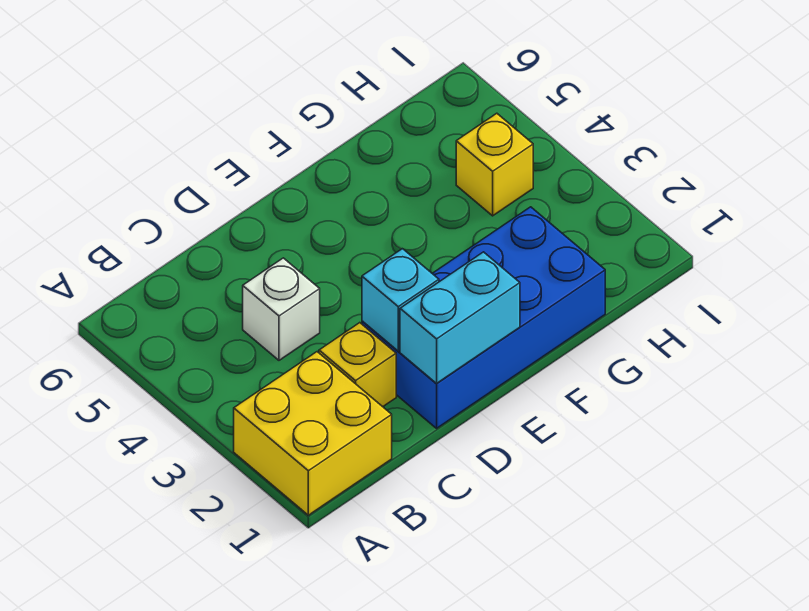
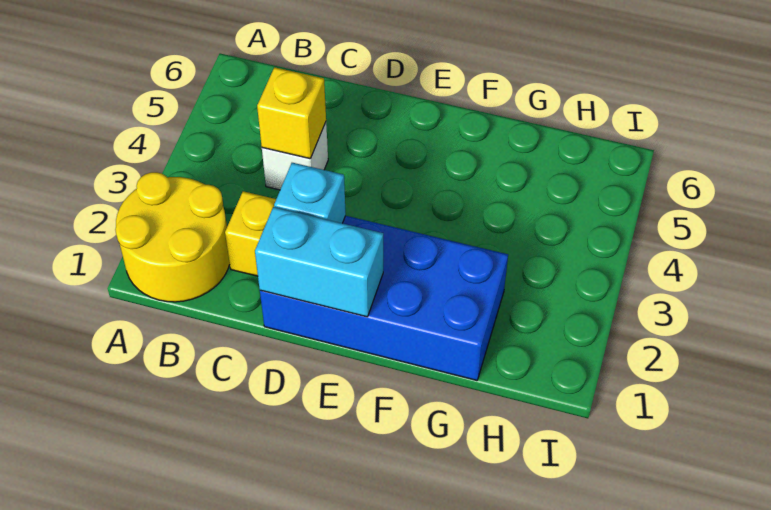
yellow 2x2 brick [234,352,392,515] -> yellow 2x2 round brick [115,172,230,302]
yellow 1x1 brick [456,113,533,216] -> yellow 1x1 brick moved to [257,67,326,159]

